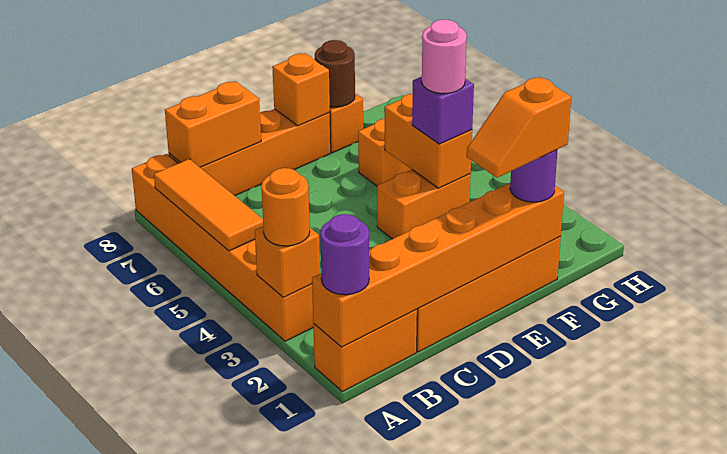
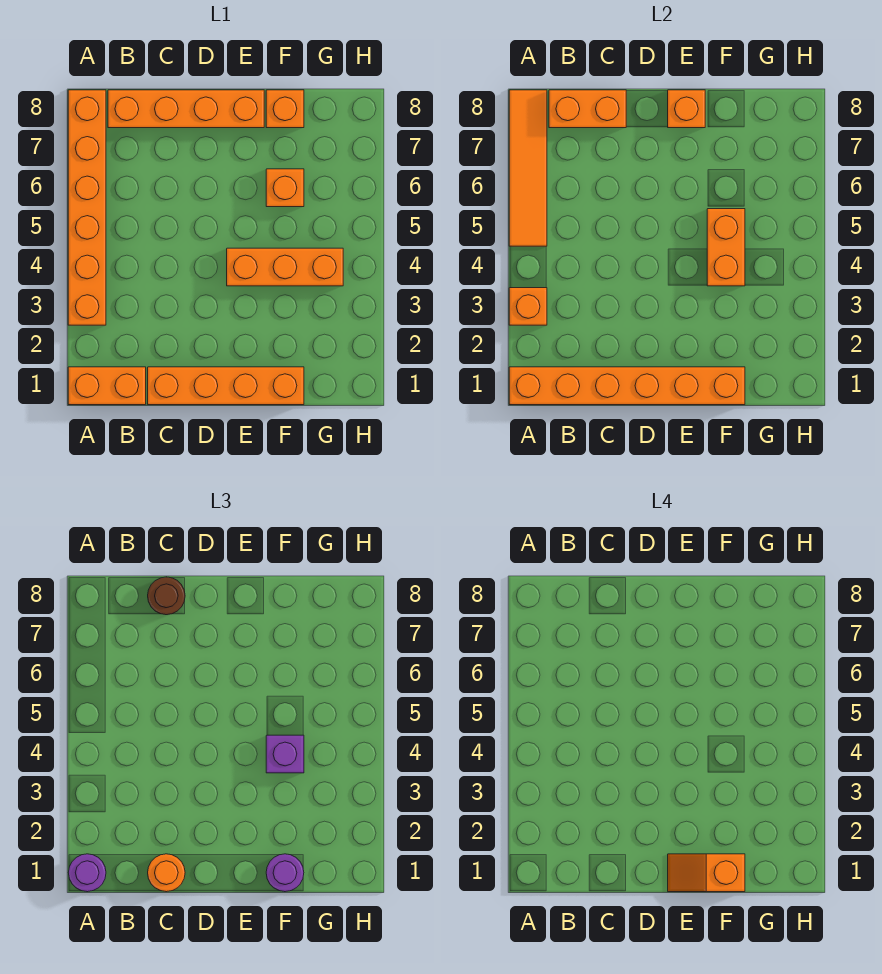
orange 1x1 round brick [261,168,310,246] -> orange 1x1 round brick moved to [148,854,185,892]
orange 1x3 tile [154,159,263,251] -> orange 1x4 tile [509,90,547,246]
orange 1x2 brick [377,170,471,239] -> orange 1x3 brick [227,248,343,286]
pink 1x1 round brick [422,20,467,94] -> none
brown 1x1 round brick [315,40,355,107] -> brown 1x1 round brick moved to [148,577,185,615]

